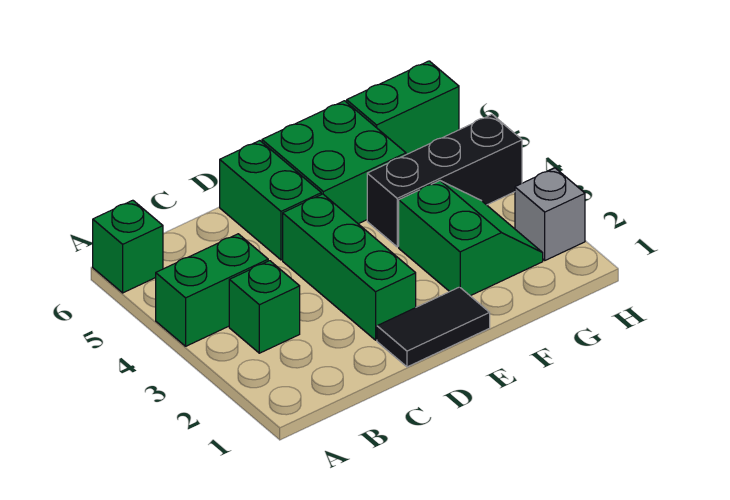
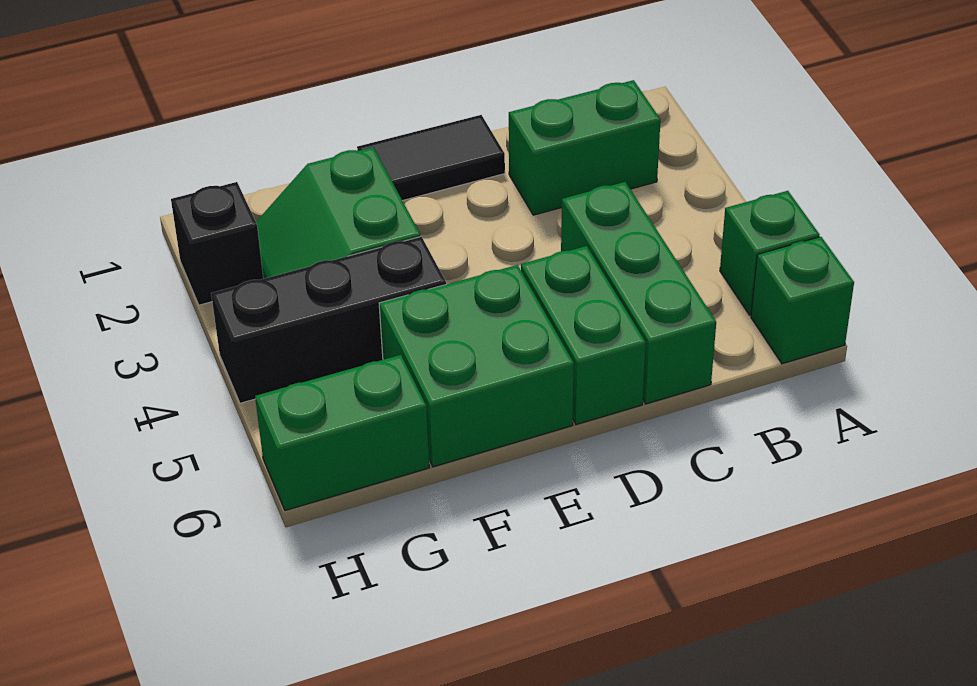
green 1x2 brick [156,234,268,346] -> green 1x2 brick moved to [509,80,661,215]
green 1x1 brick [229,261,300,353] -> green 1x1 brick moved to [720,191,820,315]
green 1x3 brick [283,194,416,340] -> green 1x3 brick moved to [561,182,716,404]
grey 1x1 brick [515,168,585,260] -> black 1x1 brick [171,182,263,305]

